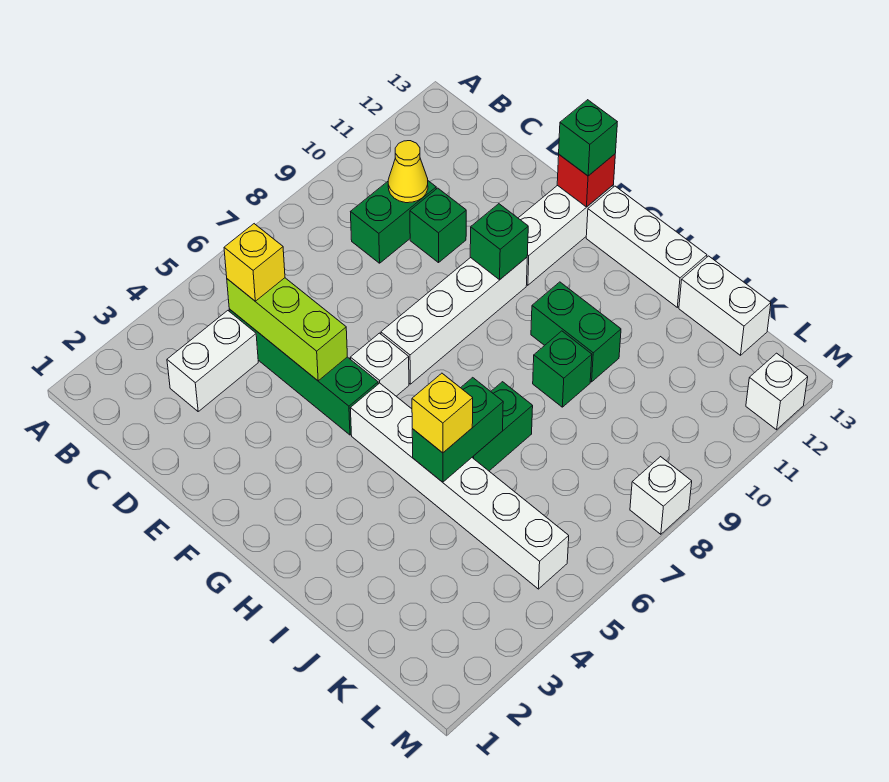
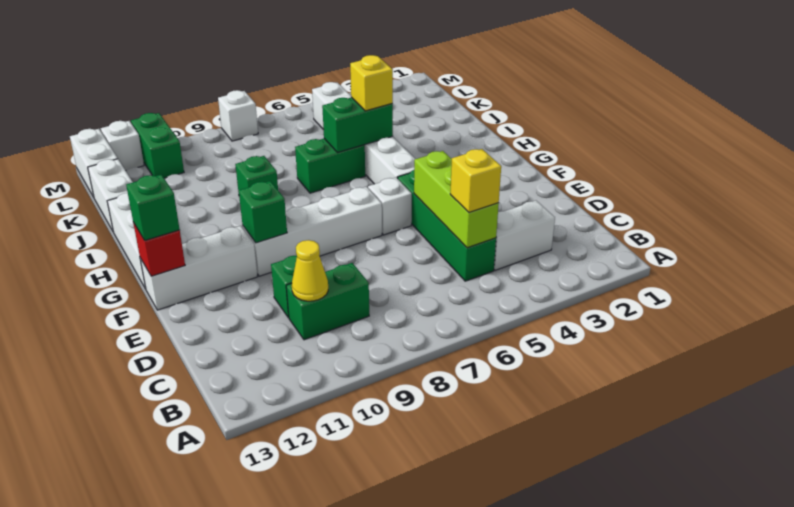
green 1x2 brick [531,282,621,382] -> green 1x2 brick moved to [131,113,184,178]
none -> white 1x2 brick [70,129,118,197]

